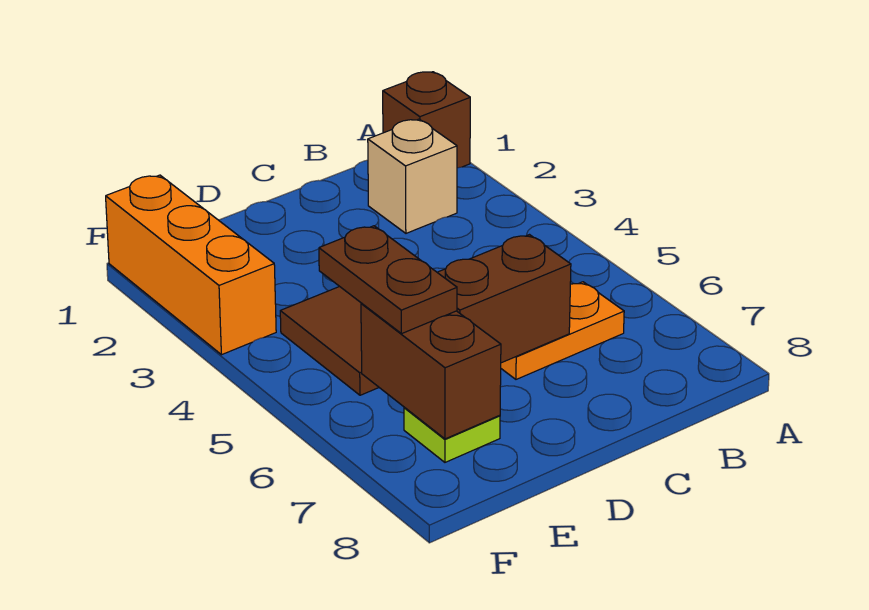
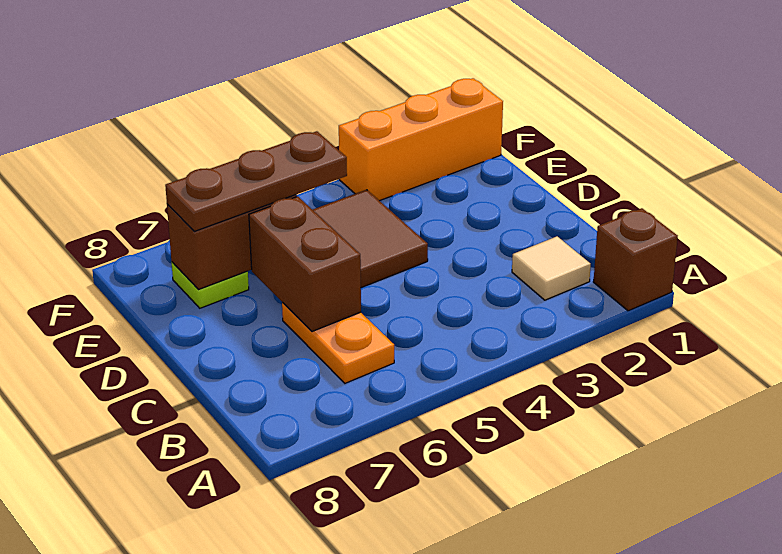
tan 1x1 brick [368,119,457,233] -> tan 1x1 tile [512,236,591,300]
brown 1x2 plate [319,226,457,334] -> brown 1x3 plate [165,131,347,231]

